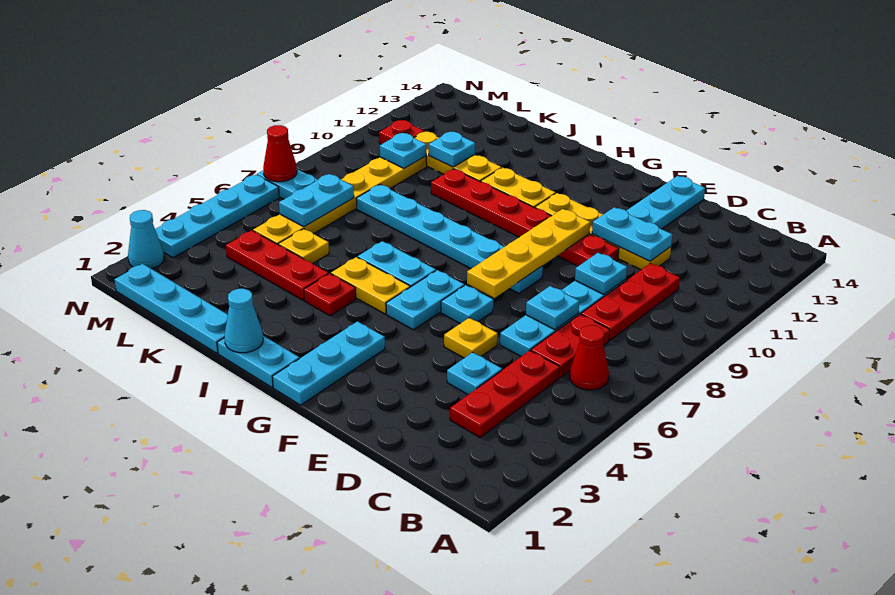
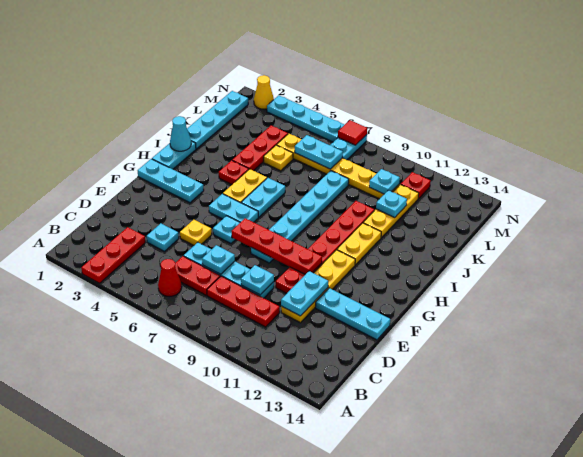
red 1x3 plate [450,350,560,437] -> red 1x3 plate turned to [81,227,145,283]
yellow 1x4 plate [467,209,590,298] -> red 1x4 plate [232,218,322,274]
cyan 1x1 cone [128,210,164,269] -> yellow 1x1 cone [254,75,274,109]
red 1x1 cone [263,125,297,182] -> red 1x1 tile [338,120,367,145]

